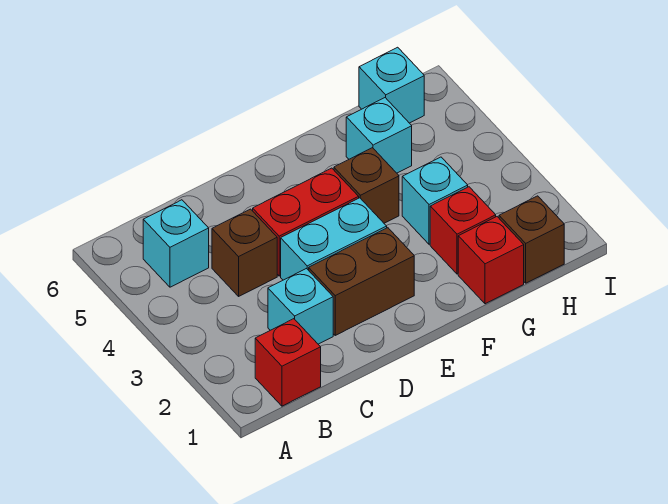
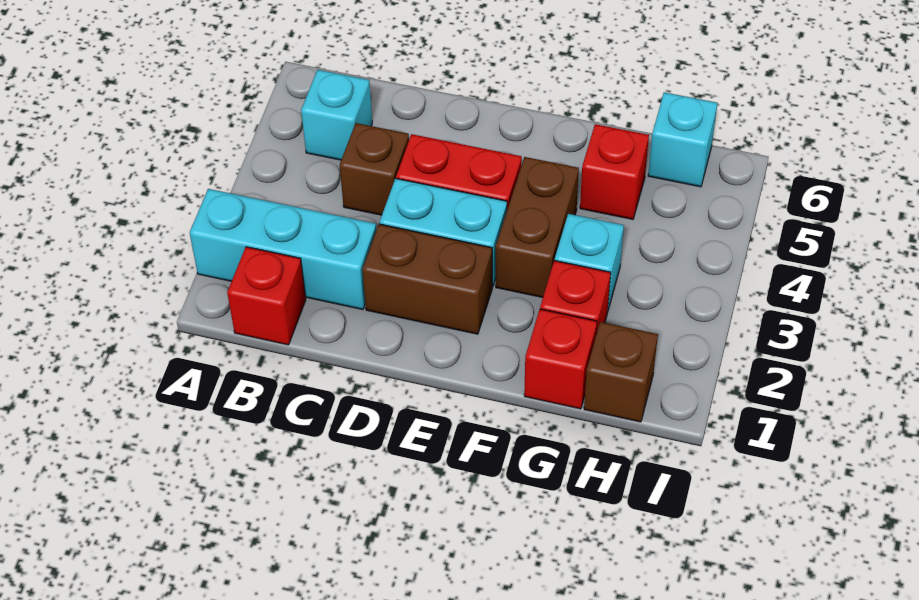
cyan 1x1 brick [268,269,333,344] -> cyan 1x3 brick [190,189,376,310]
brown 1x1 brick [334,148,399,223] -> brown 1x2 brick [496,157,579,298]
cyan 1x1 brick [346,98,412,173] -> red 1x1 brick [580,124,649,219]

